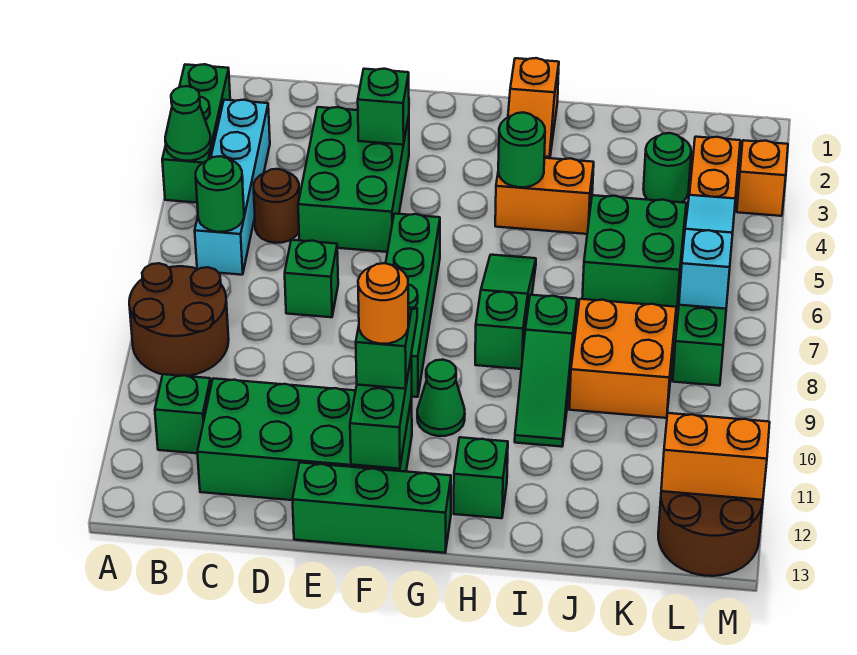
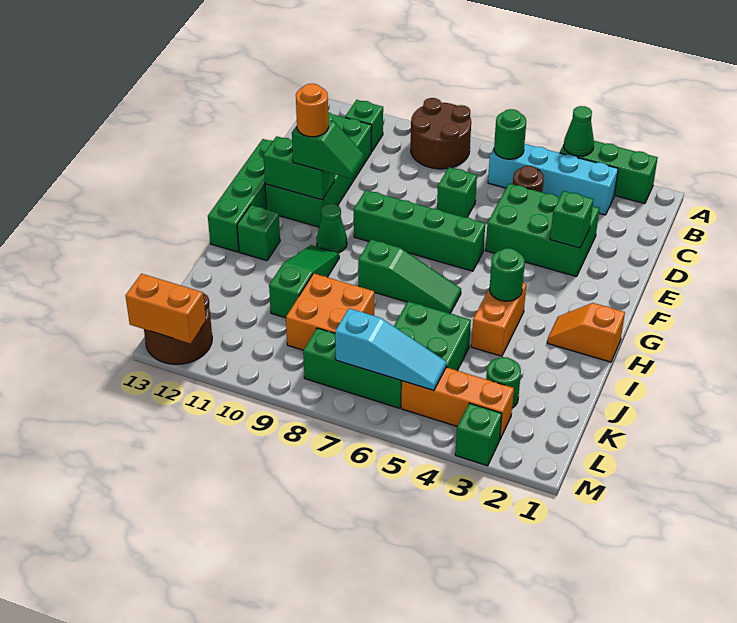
green 1x3 brick [292,463,451,553] -> green 1x4 brick [208,139,273,252]
green 1x3 slope [515,295,577,447] -> green 1x3 slope turned to [269,245,339,318]
orange 1x2 brick [661,413,770,500] -> orange 1x2 brick turned to [126,274,206,344]
orange 1x1 brick [737,140,788,216] -> green 1x1 brick [455,403,502,466]

